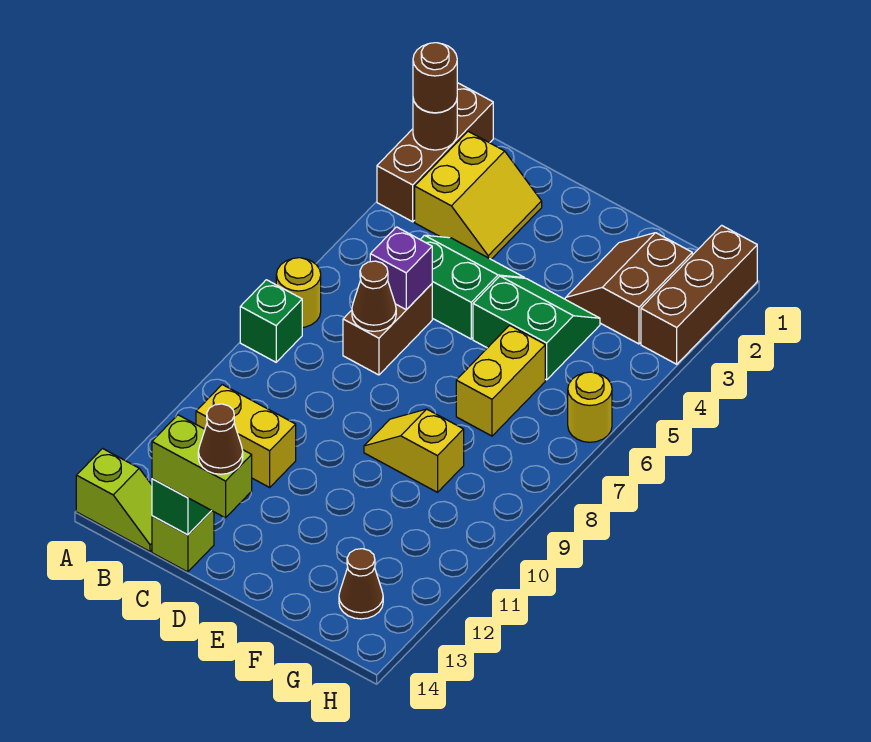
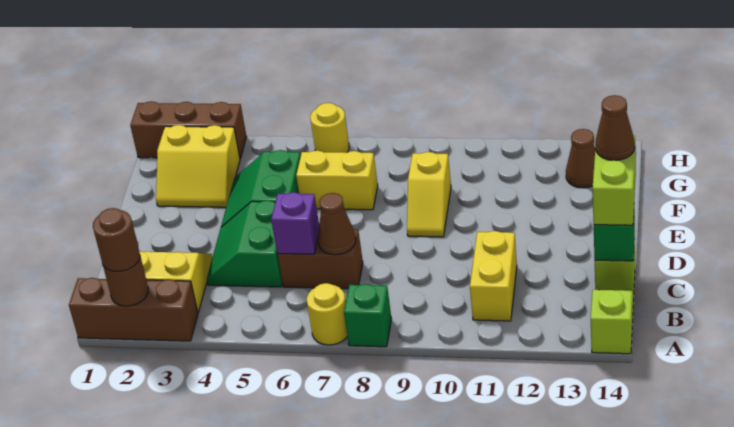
brown 2x2 slope [565,233,692,344] -> yellow 2x2 slope [156,125,240,207]

